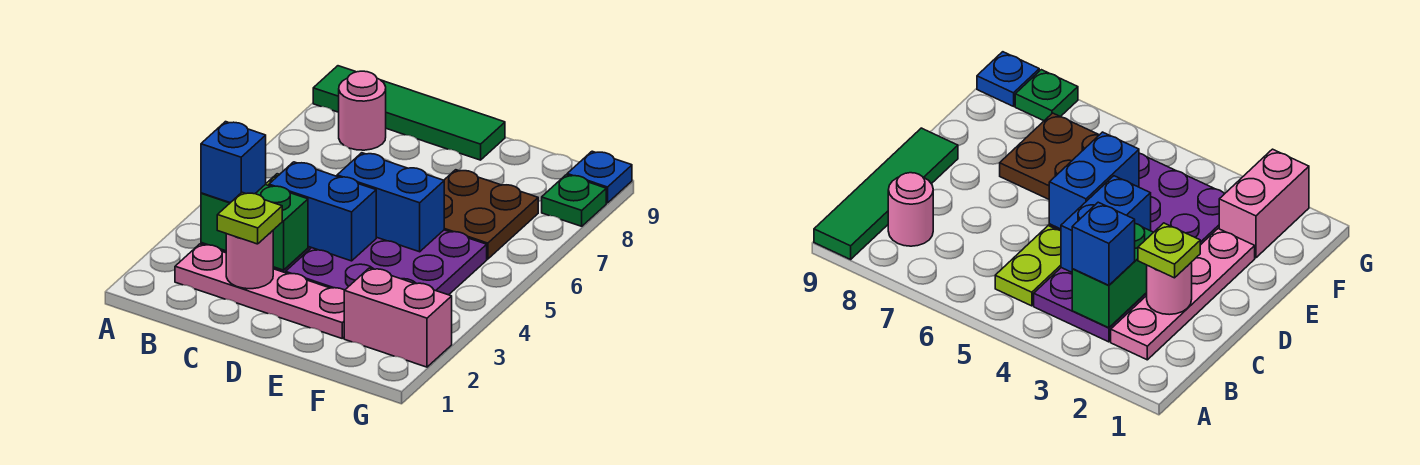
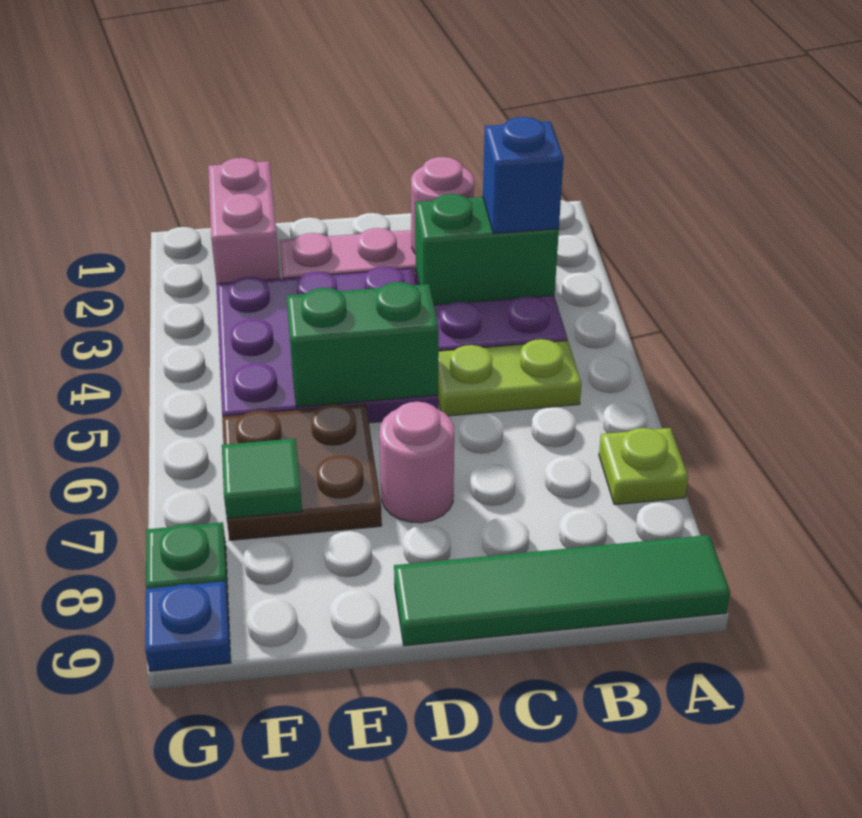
pink 1x1 round brick [339,71,386,150] -> pink 1x1 round brick moved to [380,402,454,523]
lime 1x1 plate [217,192,282,244] -> lime 1x1 plate moved to [599,428,688,505]
blue 1x2 brick [269,162,376,261] -> none
blue 1x2 brick [337,153,444,252] -> green 1x2 brick [286,282,439,407]
pink 1x2 brick [344,268,452,367] -> pink 1x2 brick turned to [208,158,280,284]
none -> green 1x1 tile [222,438,302,518]

